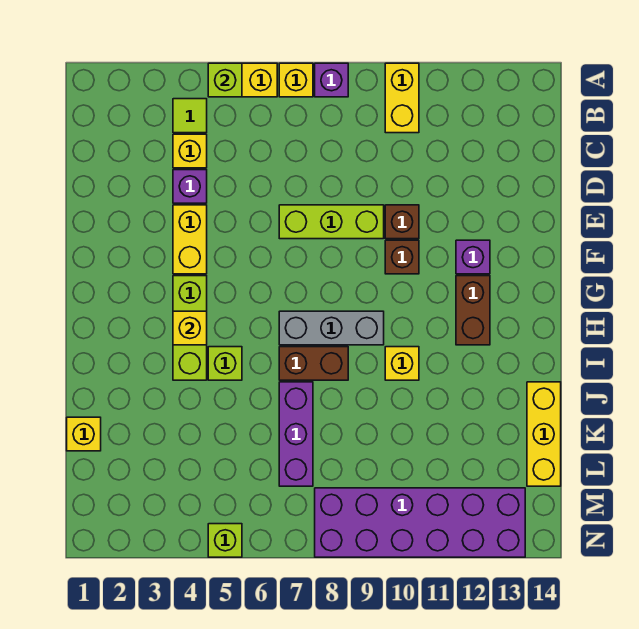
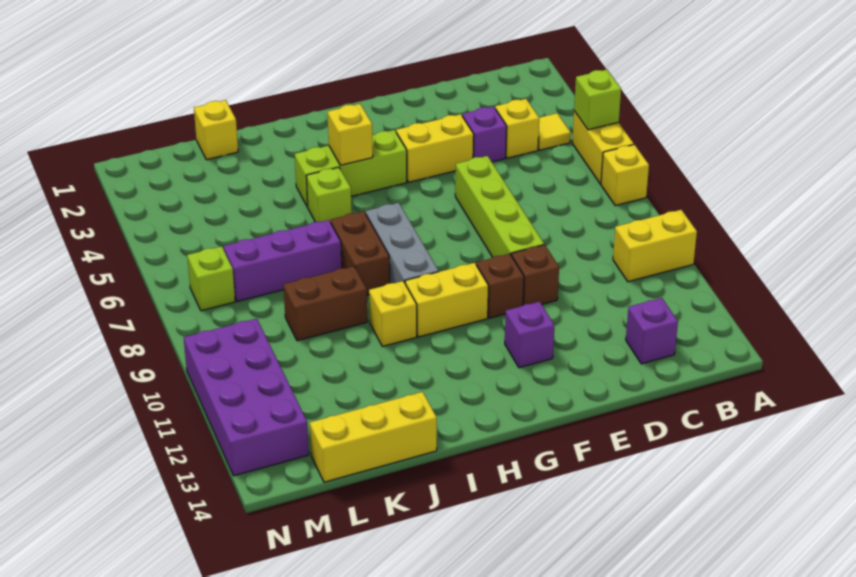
purple 1x1 brick [315,63,348,97] -> purple 1x1 brick moved to [626,298,678,364]
lime 1x1 tile [173,99,207,133] -> yellow 1x1 tile [538,113,571,150]
lime 1x3 brick [279,205,384,239] -> lime 1x4 brick [455,156,544,257]
none -> yellow 1x2 brick [405,263,488,337]
brown 1x2 brick [456,276,490,345] -> brown 1x2 brick moved to [284,266,367,341]
purple 2x6 brick [315,488,525,557] -> purple 2x4 brick [184,319,309,476]
lime 1x1 brick [208,524,242,557] -> lime 1x1 brick moved to [187,246,235,311]

